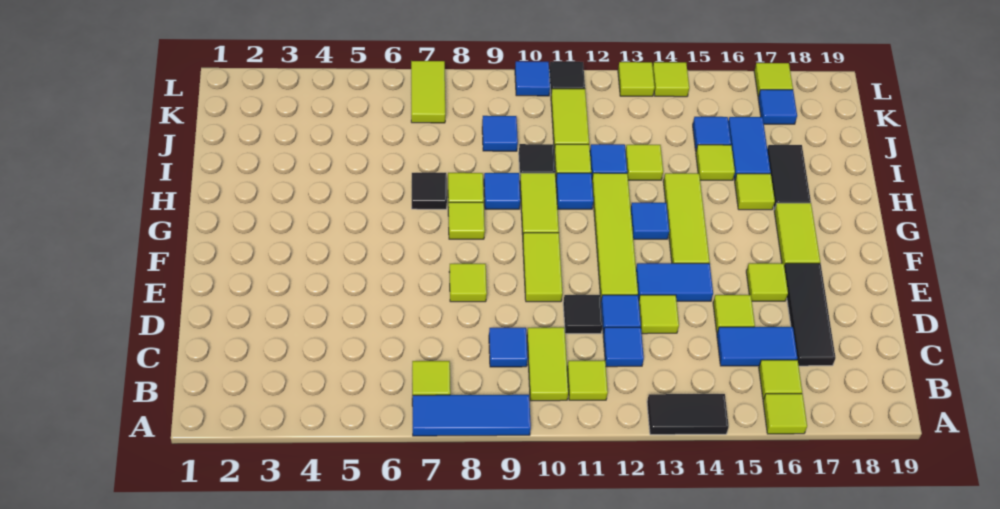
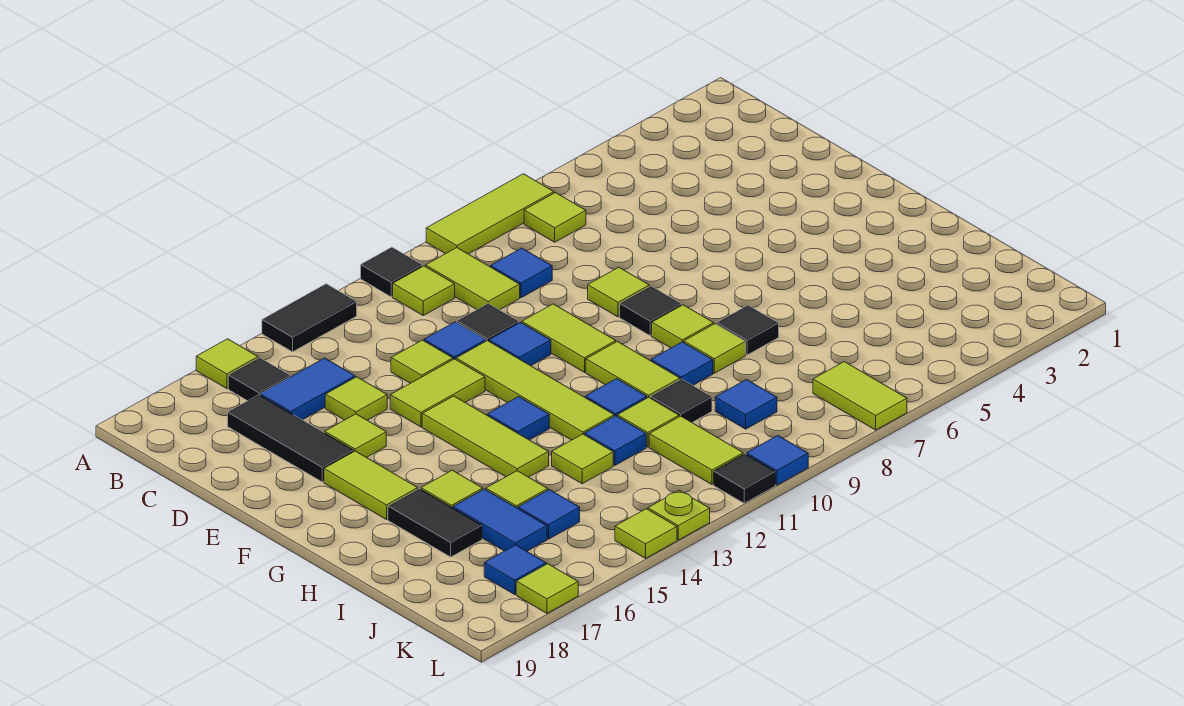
blue 1x3 tile [412,395,531,436] -> lime 1x3 tile [426,174,554,254]
none -> black 1x1 tile [361,247,422,297]
lime 1x1 tile [759,360,802,400] -> black 1x1 tile [228,358,290,401]
blue 1x1 tile [603,327,644,367] -> blue 1x1 tile moved to [489,322,551,366]
blue 1x2 tile [636,263,713,301] -> lime 1x2 tile [390,359,485,427]
none -> black 1x1 tile [620,286,682,336]
lime 1x1 tile [618,62,655,96] -> lime 1x1 plate [648,490,710,540]

